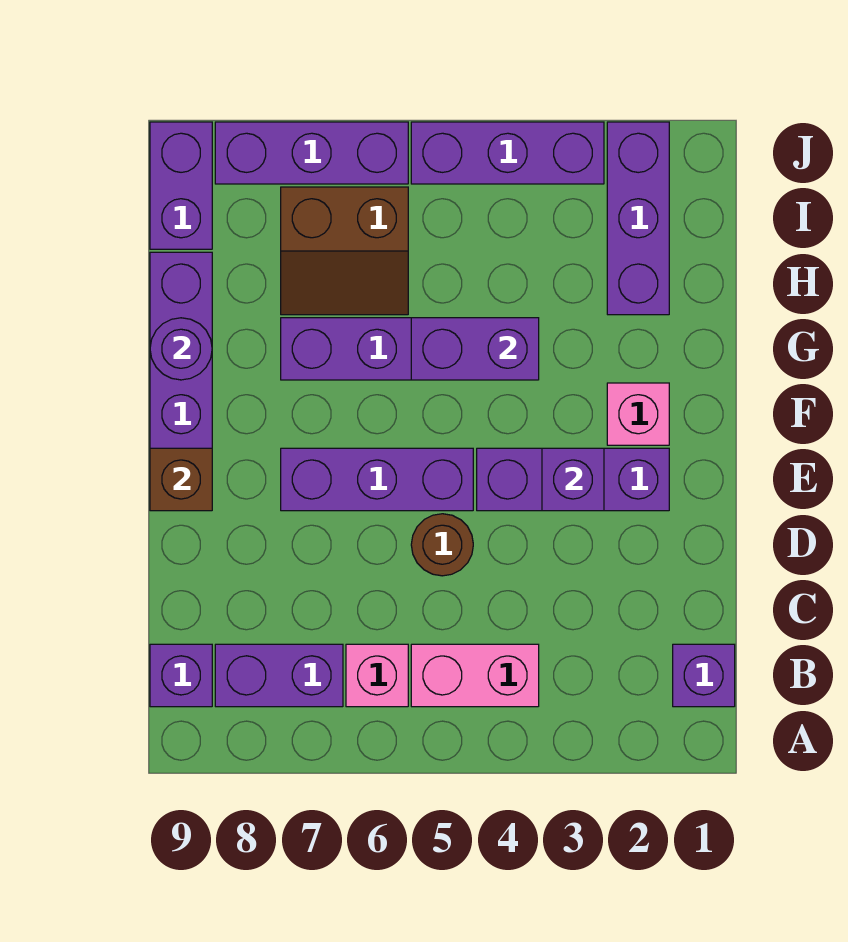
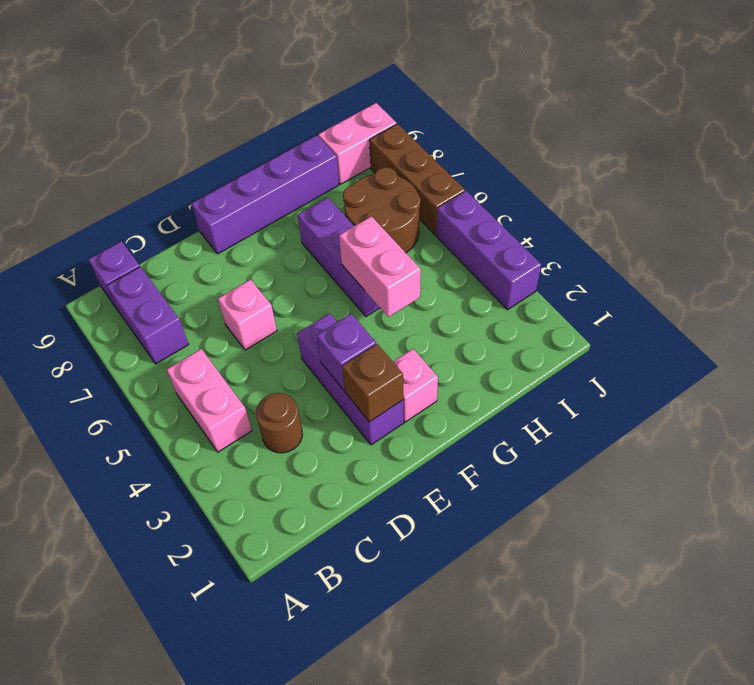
purple 1x1 brick [673,644,735,707] -> none
pink 1x1 brick [346,644,408,707] -> pink 1x1 brick moved to [218,279,277,350]
brown 1x1 round brick [411,514,473,576] -> brown 1x1 round brick moved to [256,393,303,453]
purple 1x3 brick [281,448,473,511] -> none
brown 1x1 brick [150,448,212,511] -> brown 1x1 brick moved to [342,344,403,422]
purple 1x2 brick [411,318,539,380] -> pink 1x2 brick [339,216,421,317]
purple 1x1 round brick [150,318,212,380] -> none
purple 1x3 brick [607,122,669,315] -> none
brown 2x2 slope [281,187,408,315] -> brown 2x2 round brick [343,167,421,253]
purple 1x2 brick [150,122,212,249] -> pink 1x2 brick [318,103,397,184]
purple 1x3 brick [215,122,408,184] -> brown 1x3 brick [369,124,465,235]

